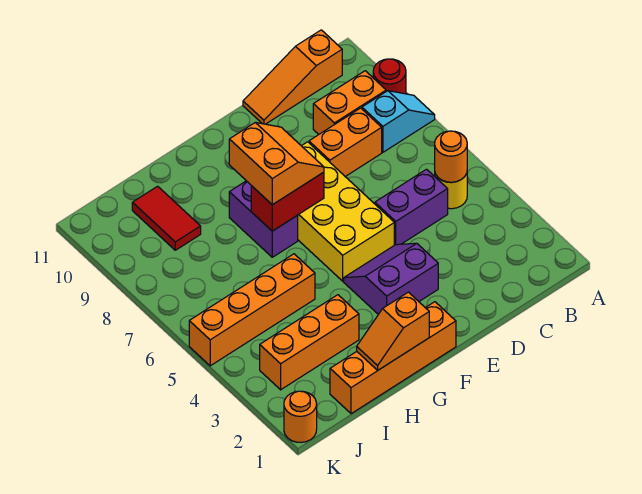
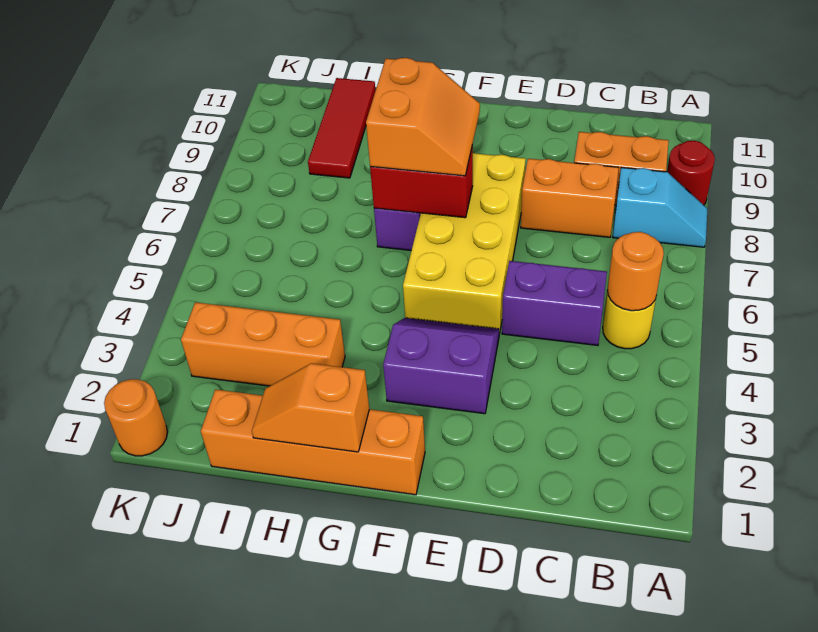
orange 1x3 slope [243,30,342,124] -> none
orange 1x4 brick [189,254,315,366] -> none
red 1x2 tile [132,186,201,250] -> red 1x3 tile [308,78,376,178]

